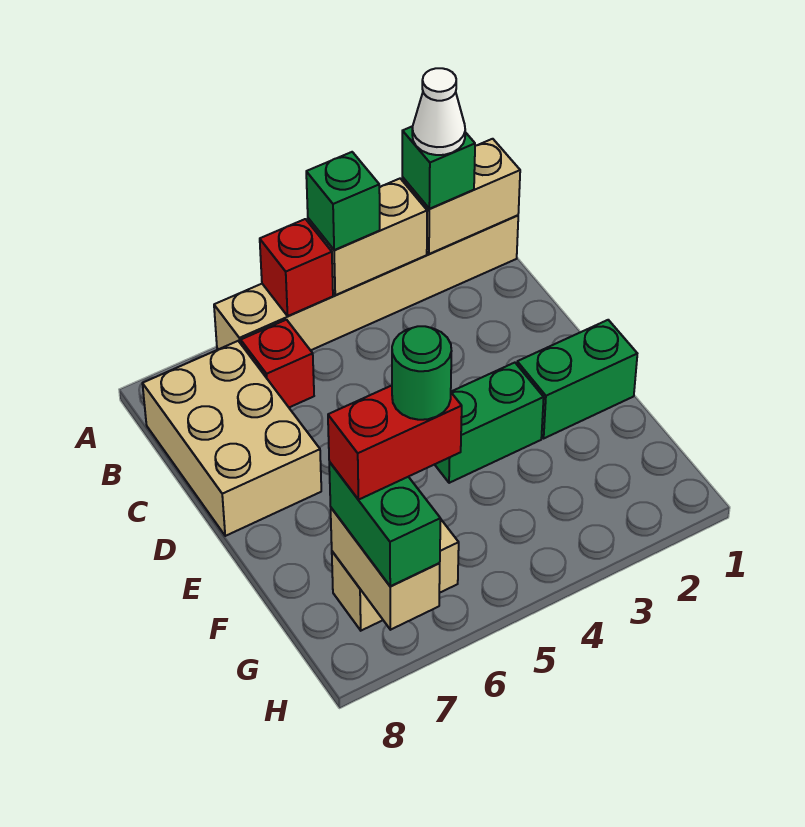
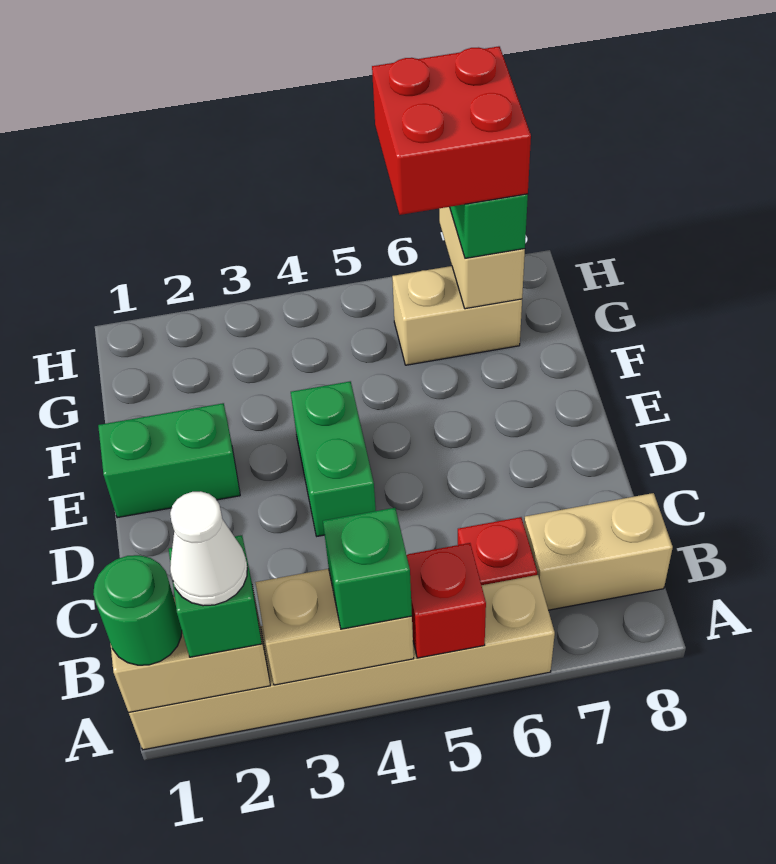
tan 2x3 brick [142,341,321,536] -> tan 1x2 brick [524,493,673,610]
green 1x2 brick [435,363,544,483] -> green 1x2 brick turned to [291,381,376,536]
red 1x2 brick [328,386,462,500] -> red 2x2 brick [372,46,531,215]
green 1x1 round brick [392,326,451,420] -> green 1x1 round brick moved to [93,555,182,665]

